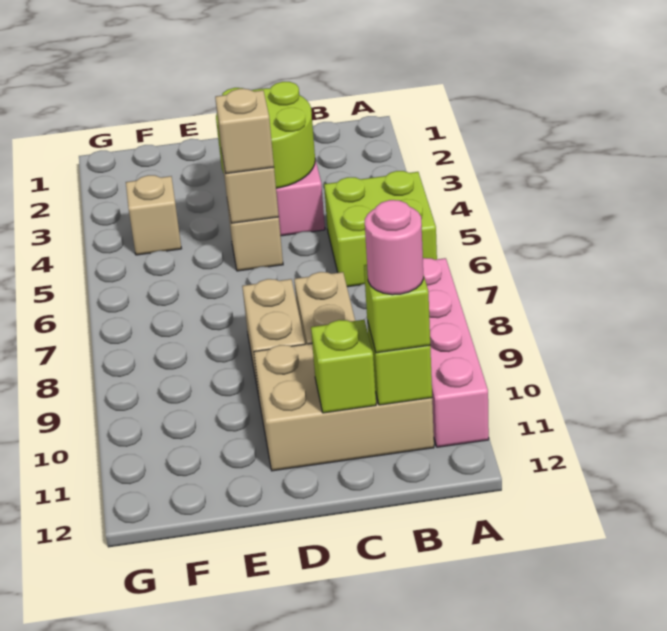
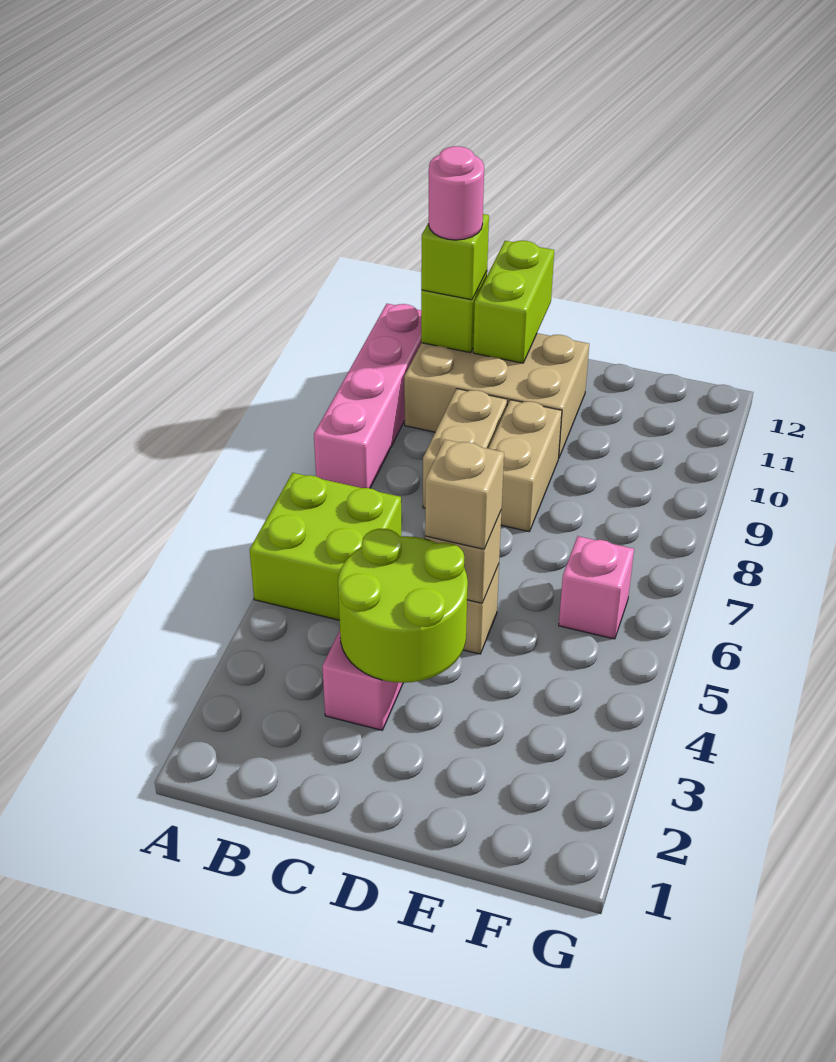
lime 1x1 brick [311,320,376,413] -> lime 1x2 brick [473,241,554,363]
tan 1x1 brick [126,175,181,255] -> none
none -> pink 1x1 brick [559,536,634,639]

